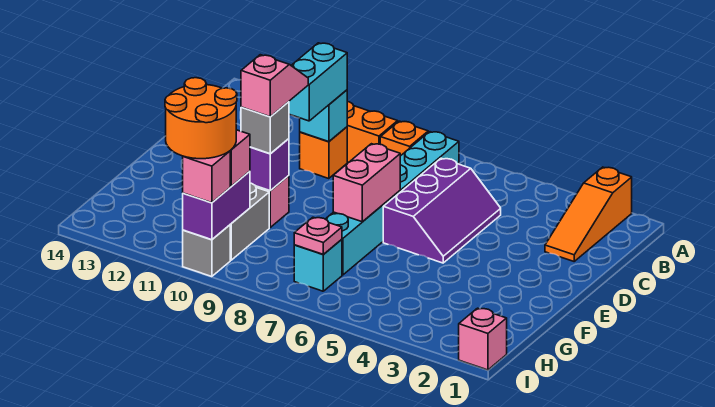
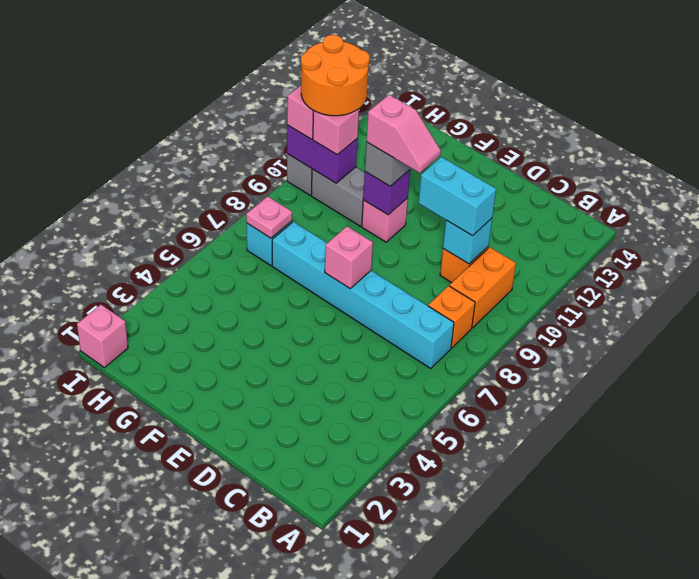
orange 1x3 slope [545,167,632,261] -> none
purple 2x3 slope [383,158,501,263] -> none
pink 1x2 brick [333,144,400,222] -> pink 1x1 brick [325,226,373,288]

